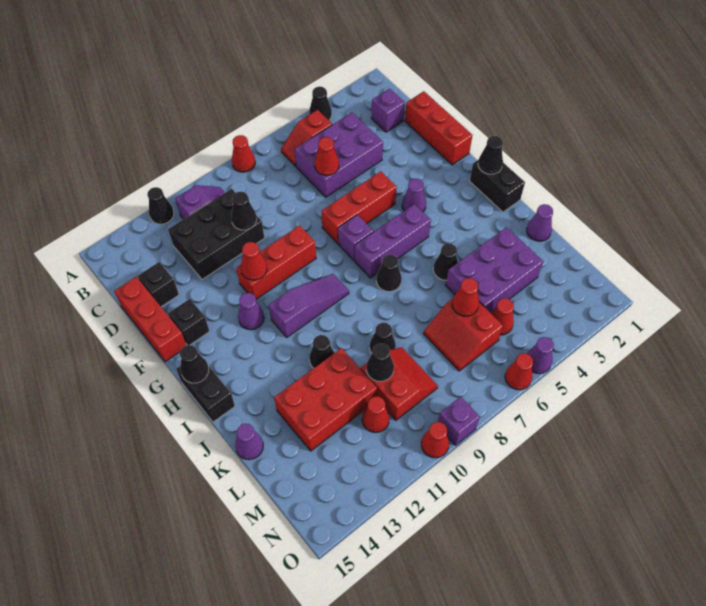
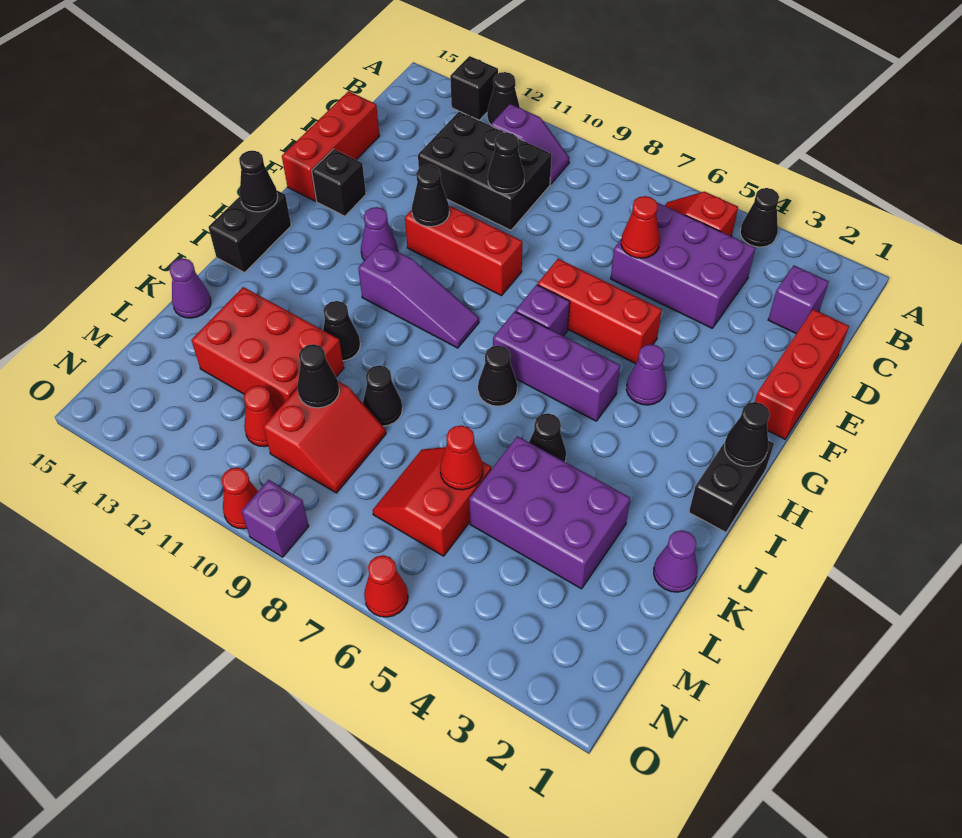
red 1x1 cone [232,135,255,172] -> none
black 1x1 brick [138,262,179,307] -> black 1x1 brick moved to [450,56,498,120]
red 1x1 cone [241,242,267,280] -> black 1x1 cone [412,165,449,227]
red 1x1 cone [491,298,514,335] -> none
purple 1x1 cone [527,337,554,374] -> none

